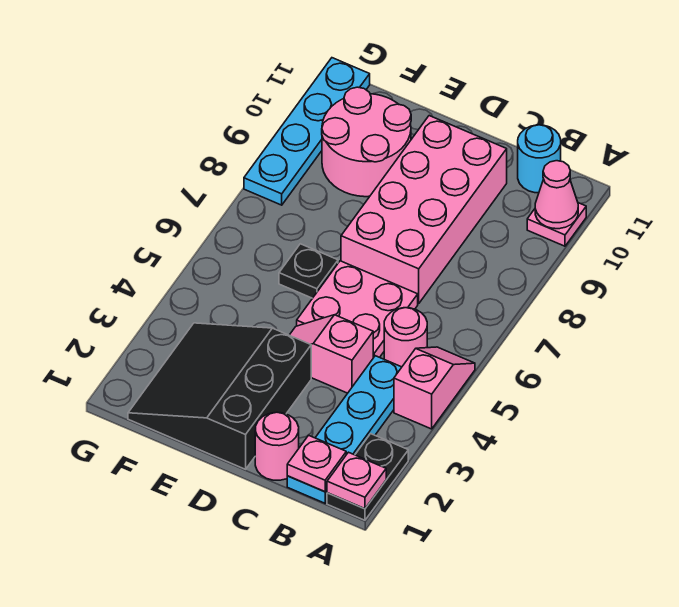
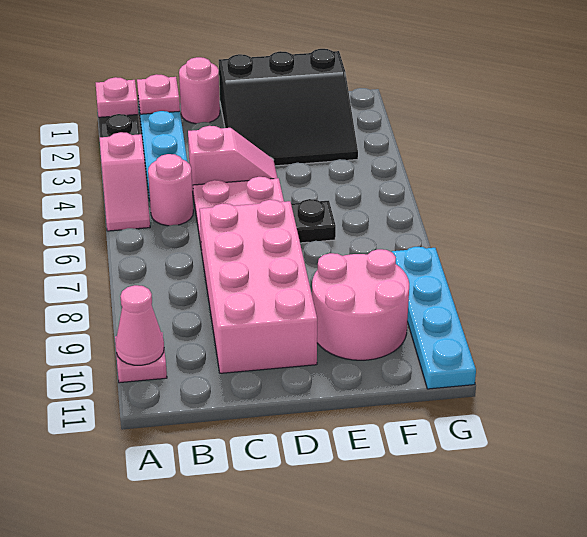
cyan 1x1 round brick [518,125,561,193] -> none
black 3x3 slope [128,323,311,469] -> black 3x3 slope turned to [219,49,358,166]

